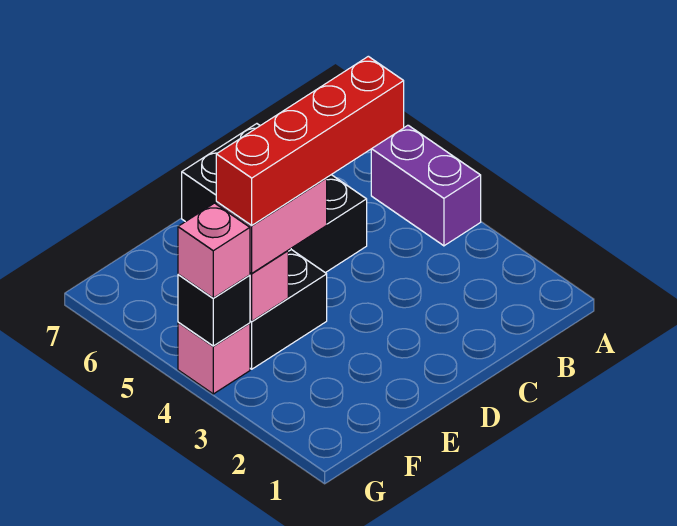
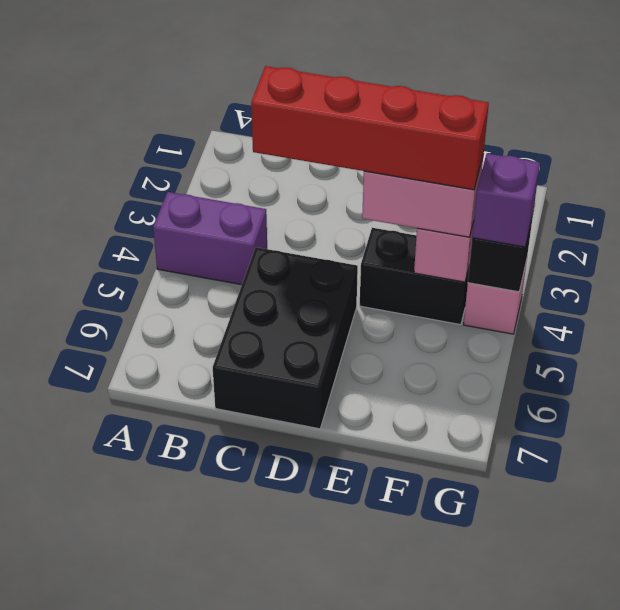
purple 1x2 brick [371,125,481,246] -> purple 1x2 brick turned to [153,192,267,285]
pink 1x1 brick [178,203,250,298] -> purple 1x1 brick [472,153,540,247]

